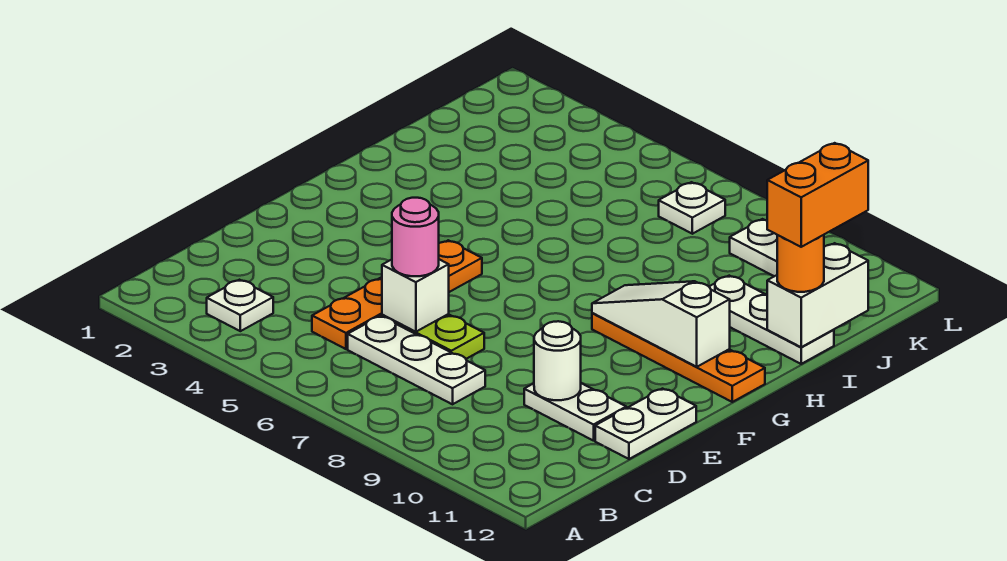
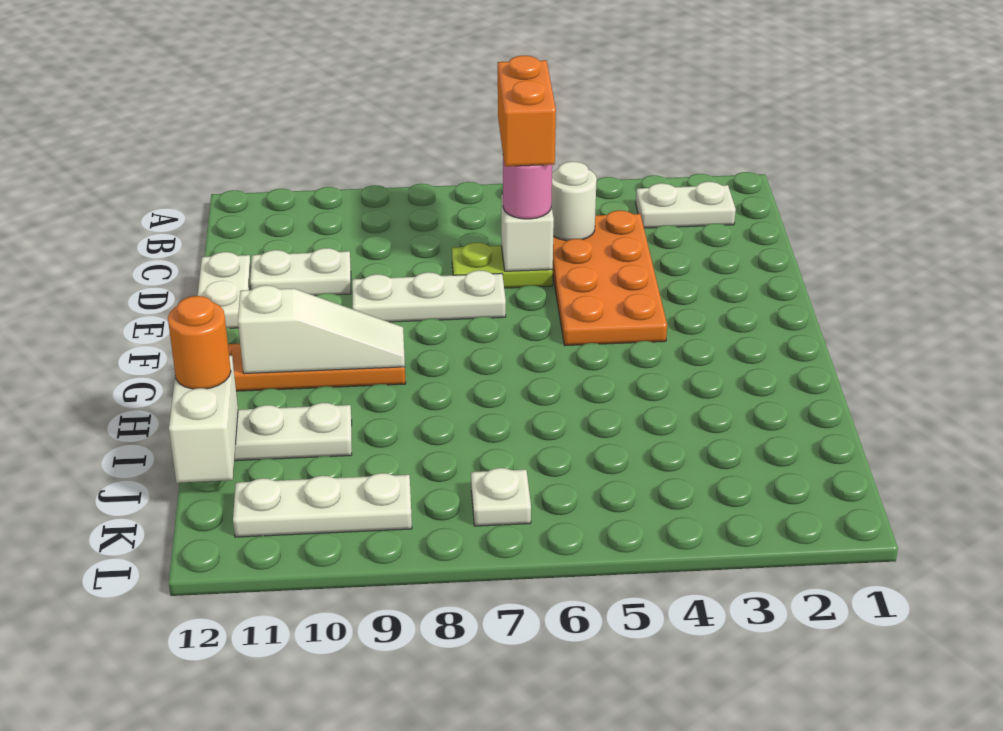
white 1x1 plate [207,280,273,331] -> white 1x2 plate [636,182,736,228]
orange 1x4 plate [312,240,482,349] -> orange 2x4 plate [553,210,667,346]
white 1x3 plate [348,316,485,404] -> white 1x3 plate moved to [352,270,506,322]
white 1x1 round brick [534,321,581,400] -> white 1x1 round brick moved to [551,162,597,241]
orange 1x2 brick [767,143,868,247] -> orange 1x2 brick moved to [498,56,556,166]

